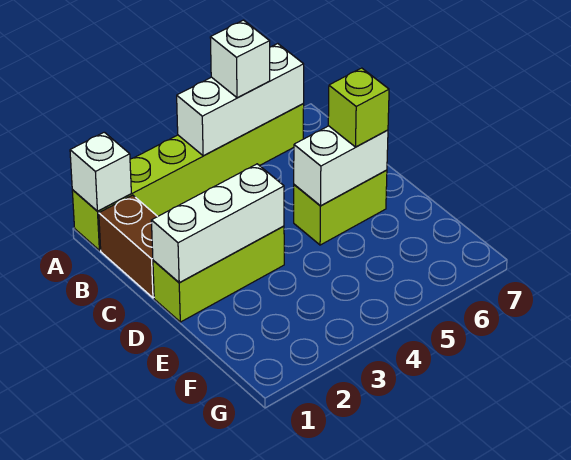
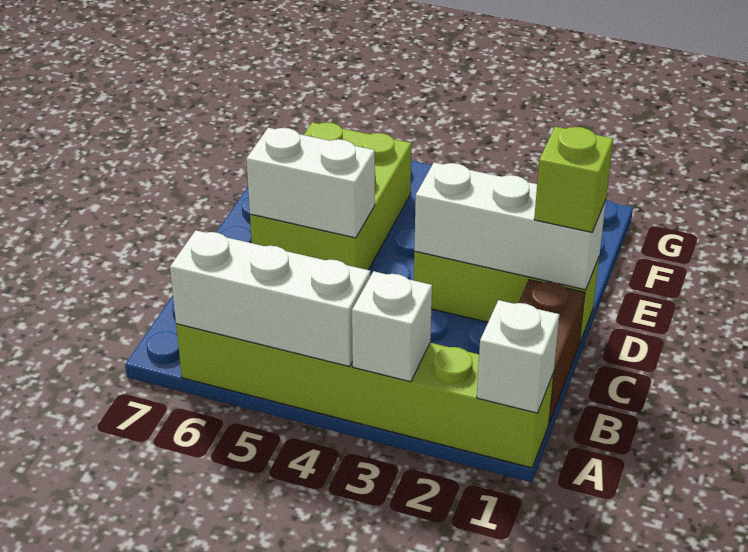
white 1x1 brick [210,20,270,98] -> white 1x1 brick moved to [352,271,432,382]
lime 1x2 brick [294,170,387,245] -> lime 2x3 brick [250,122,411,270]
lime 1x1 brick [328,68,389,147] -> lime 1x1 brick moved to [534,127,613,232]

